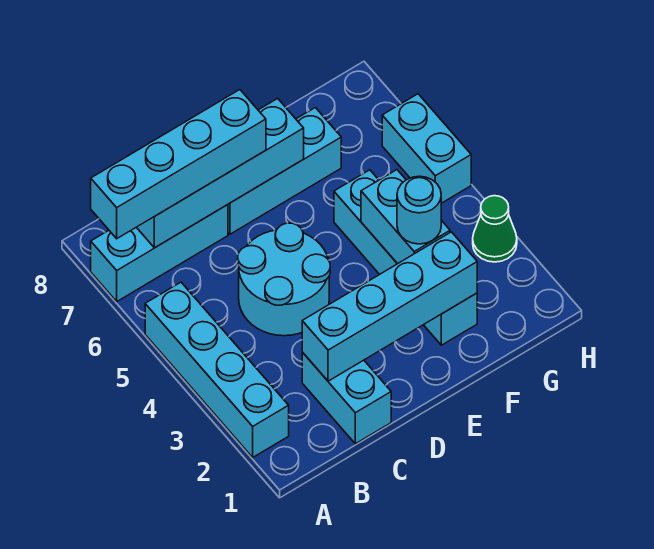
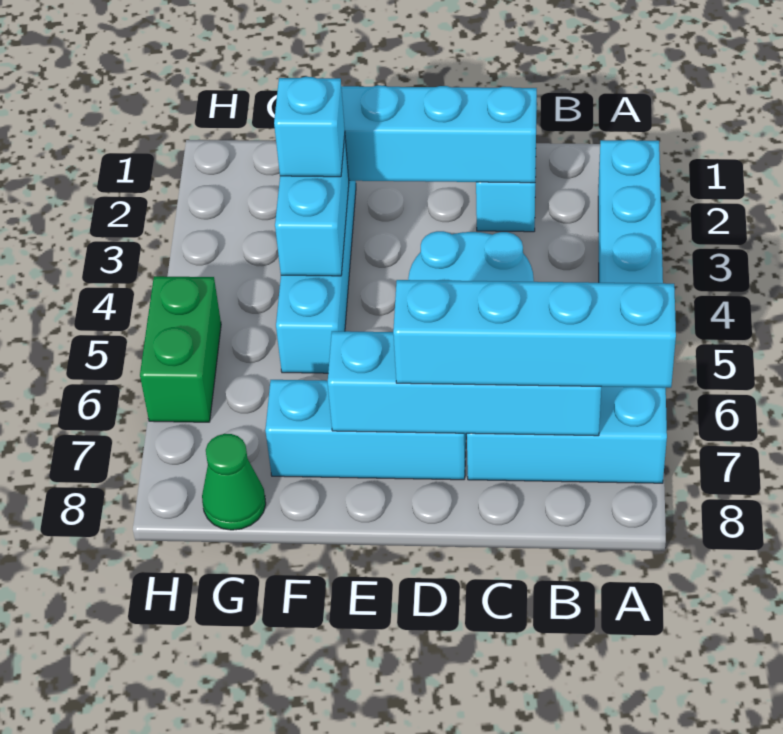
cyan 1x1 round brick [397,176,441,244] -> cyan 1x1 brick [274,77,345,177]
green 1x1 cone [473,196,517,262] -> green 1x1 cone moved to [202,434,266,530]
cyan 1x2 brick [382,94,471,203] -> green 1x2 brick [140,276,221,422]

